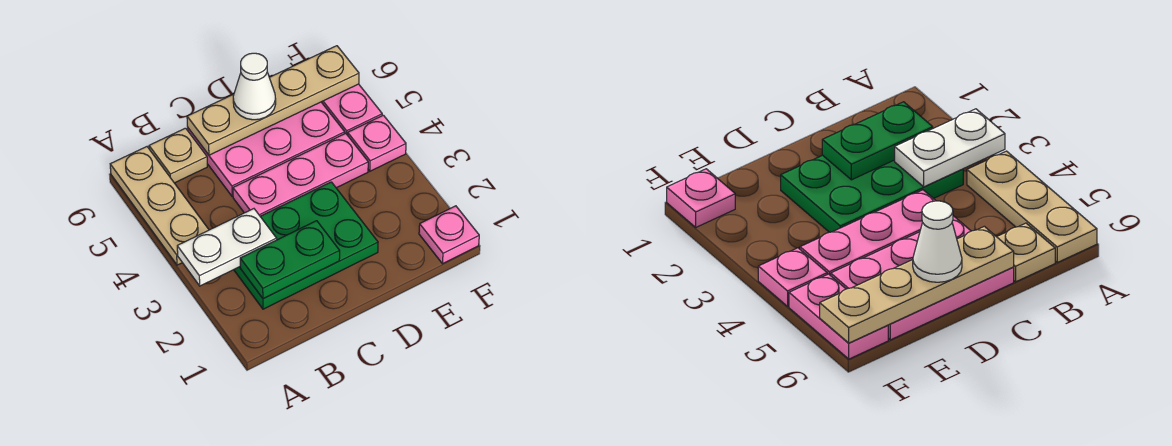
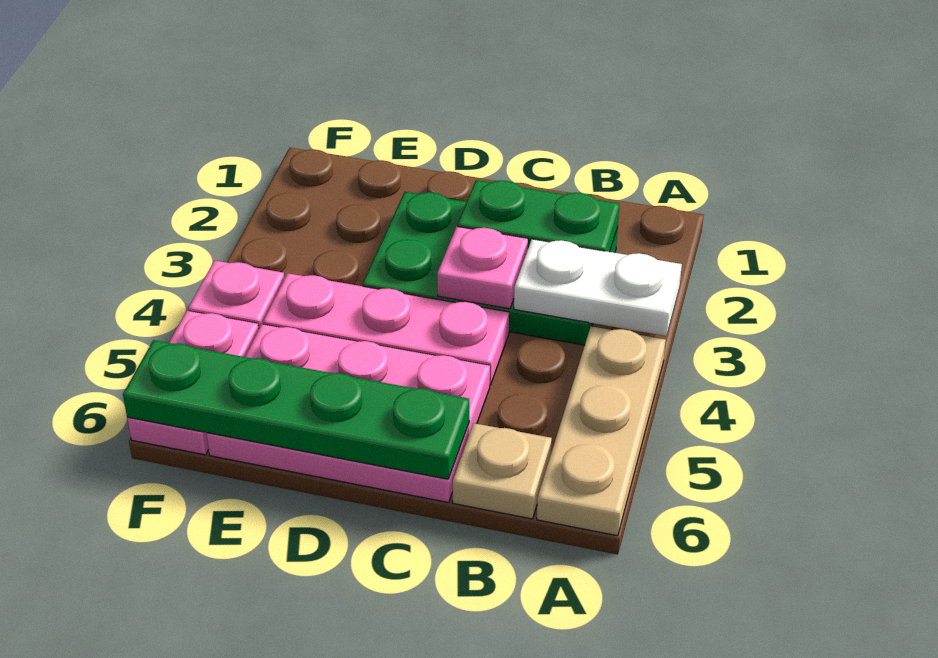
tan 1x4 plate [187,46,359,155] -> green 1x4 plate [123,340,469,479]
white 1x1 cone [233,53,276,120] -> none
pink 1x1 plate [419,206,479,264] -> pink 1x1 plate moved to [437,226,528,309]

